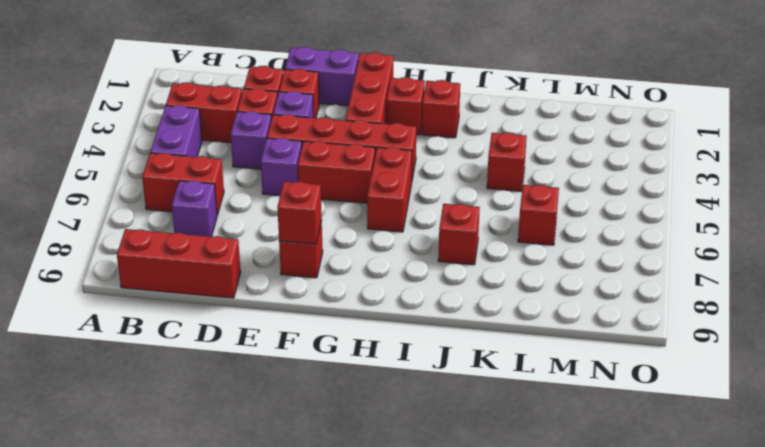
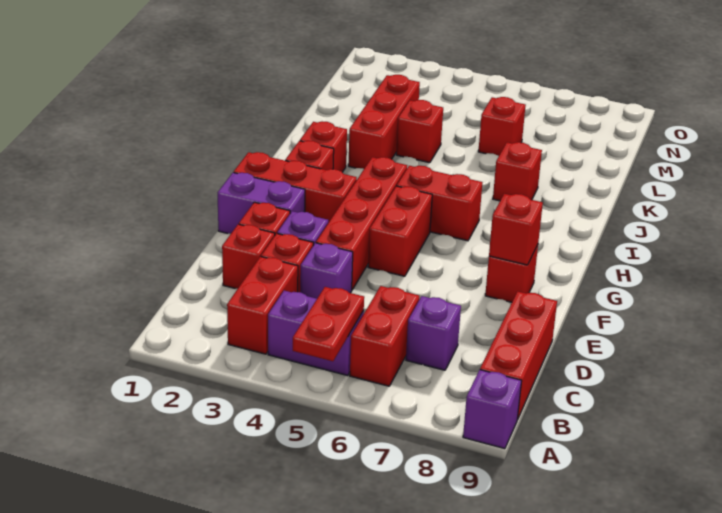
none -> red 1x2 plate [293,287,364,361]
purple 1x2 brick [285,47,359,106] -> purple 1x2 brick turned to [217,173,305,234]
purple 1x1 brick [261,138,302,196] -> purple 1x1 brick moved to [463,370,522,449]
none -> red 1x3 brick [348,75,420,169]

